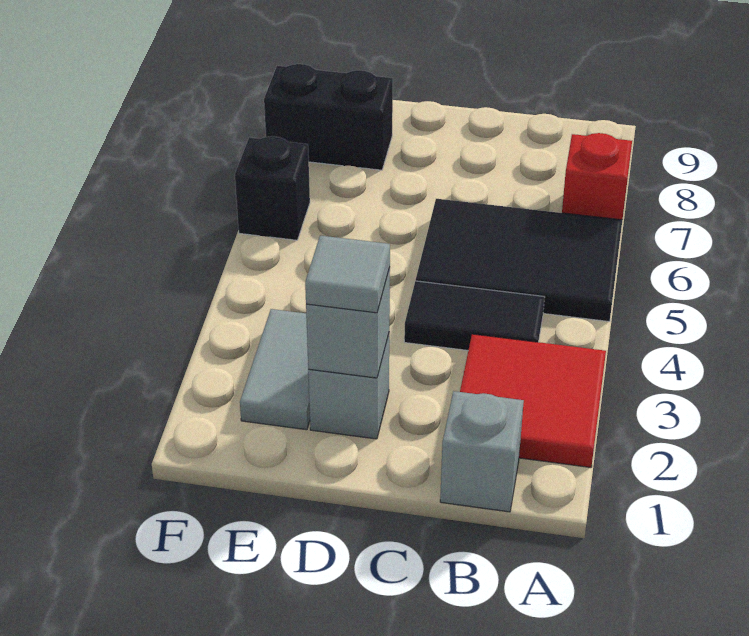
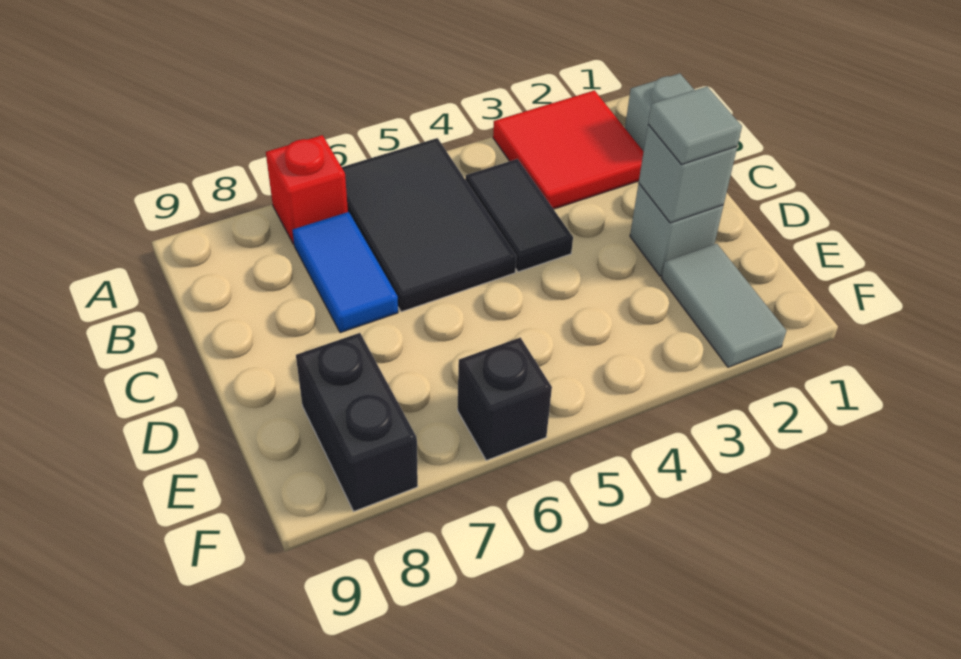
none -> blue 1x2 tile [292,212,398,333]
grey 1x2 tile [240,309,310,430] -> grey 1x2 tile turned to [661,243,786,367]

